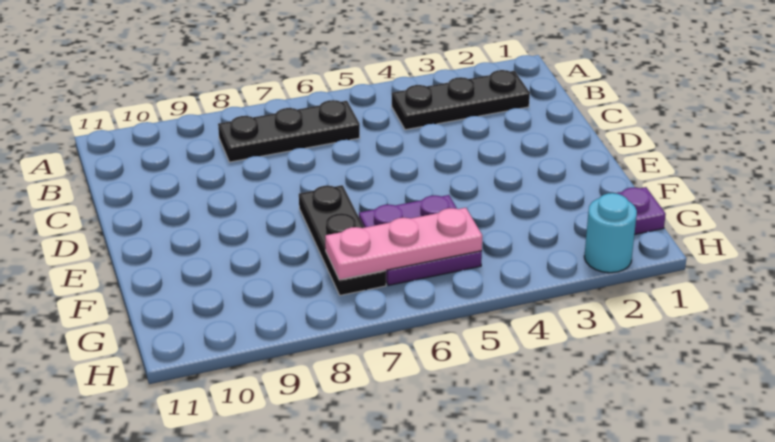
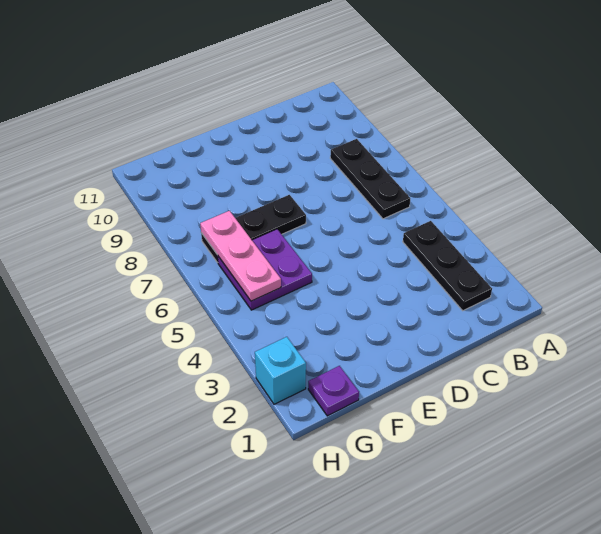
cyan 1x1 round brick [584,193,637,273] -> cyan 1x1 brick [255,337,306,404]

